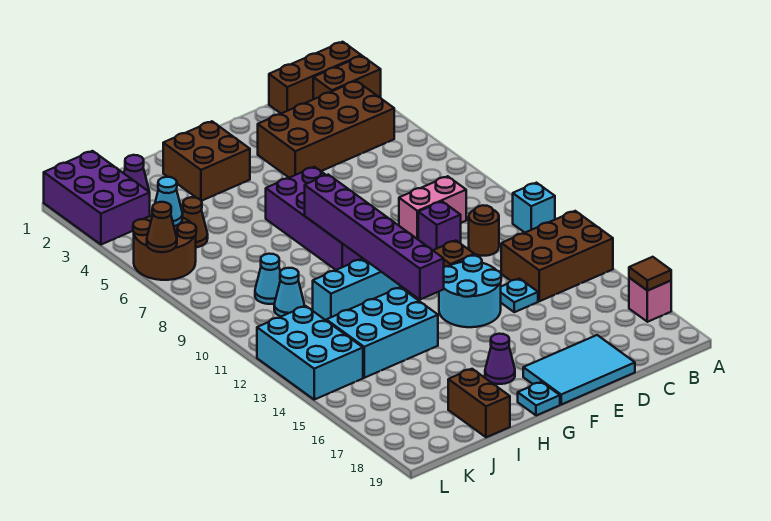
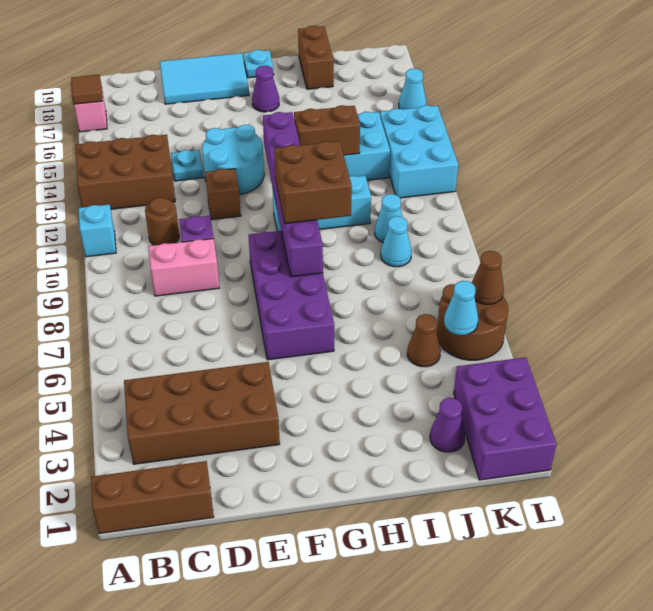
brown 1x2 brick [313,56,381,99] -> brown 1x2 brick moved to [294,105,360,155]
brown 2x2 brick [163,121,250,201] -> brown 2x2 brick moved to [274,141,352,223]
none -> cyan 1x1 cone [399,69,426,109]

